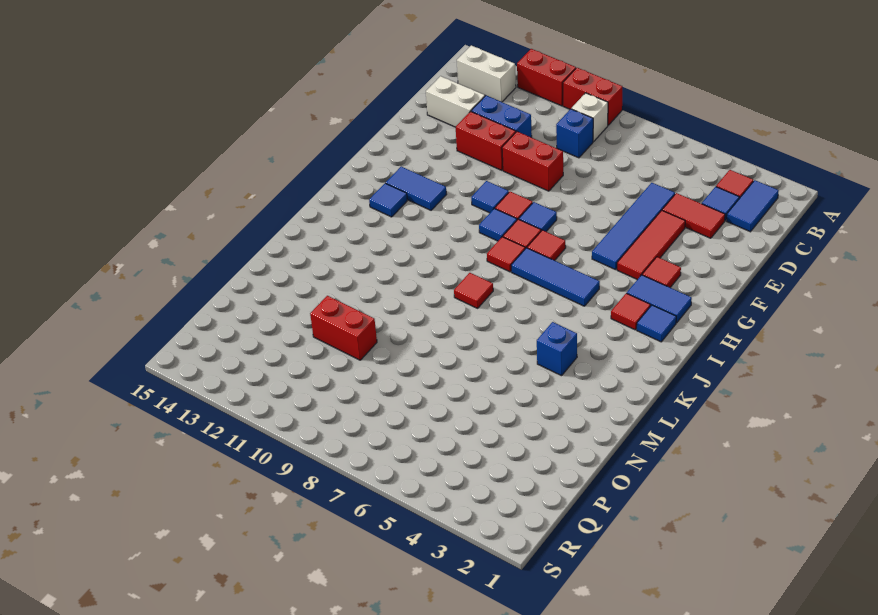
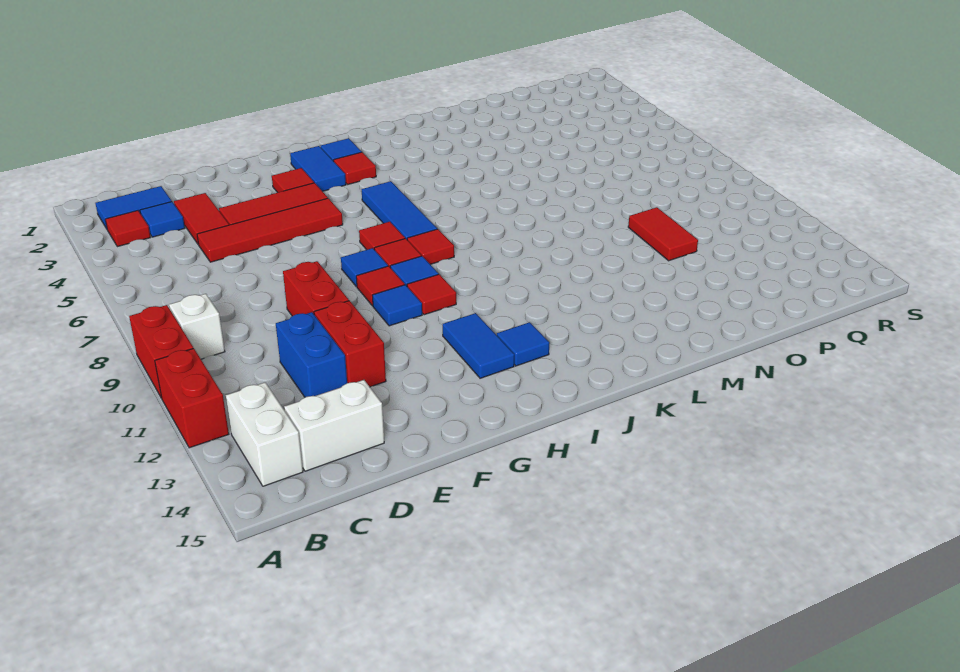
blue 1x1 brick [556,109,593,158] -> none
blue 1x4 tile [592,183,675,270] -> red 1x4 tile [197,198,343,262]
white 1x2 brick [426,76,485,127] -> white 1x2 brick turned to [284,380,384,471]
red 1x1 tile [454,273,493,308] -> red 1x1 tile moved to [407,274,456,315]
blue 1x1 brick [537,322,577,376] -> none
red 1x2 brick [310,296,377,360] -> red 1x2 tile [628,207,698,261]

